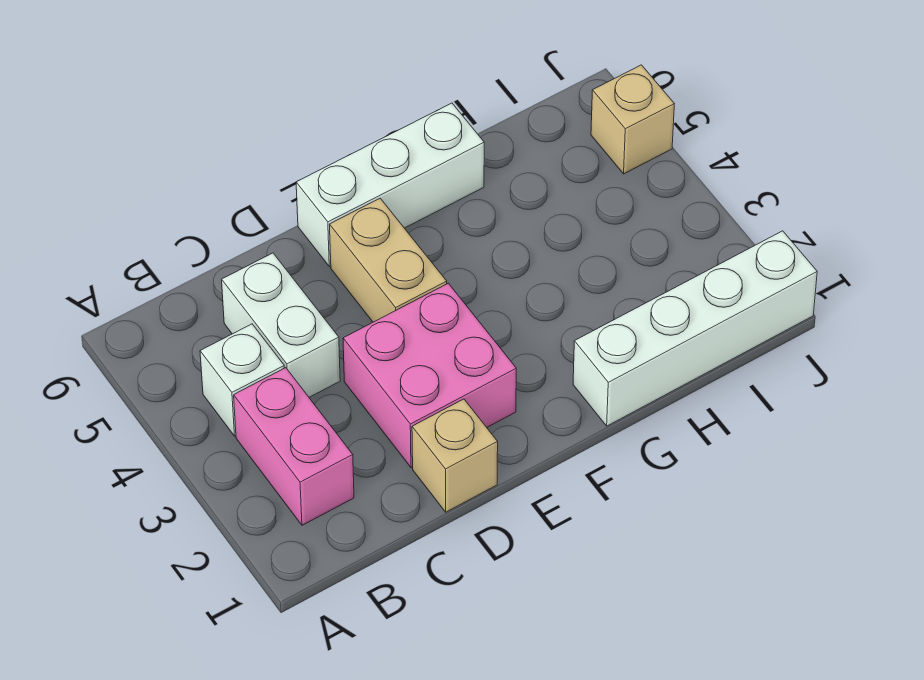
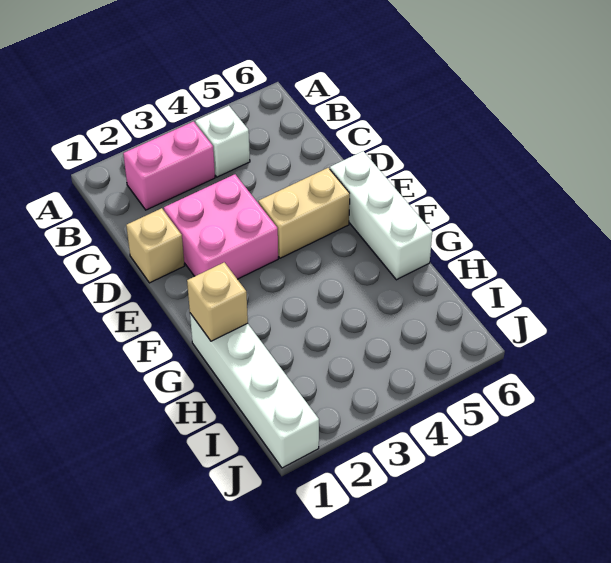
white 1x2 brick [222,253,340,397] -> none
tan 1x1 brick [591,65,674,174] -> tan 1x1 brick moved to [187,262,248,341]

